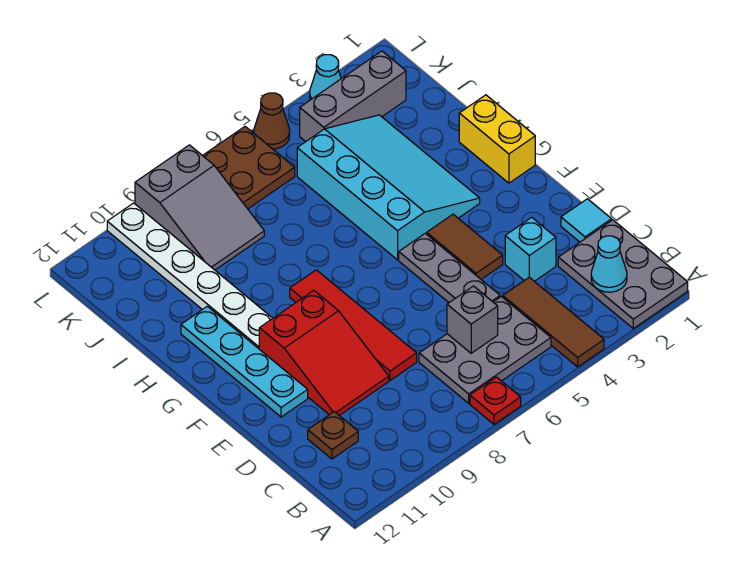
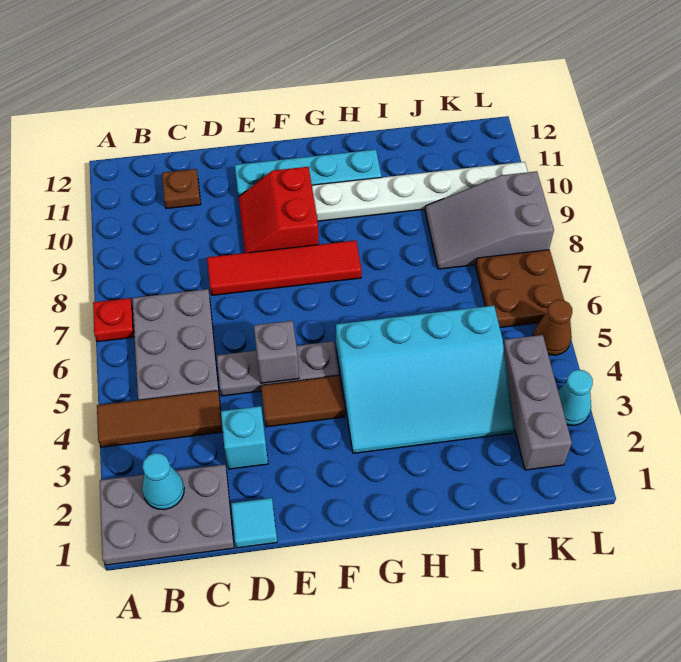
grey 1x1 brick [447,286,498,353] -> grey 1x1 brick moved to [254,321,299,383]
red 2x3 slope [259,290,389,416] -> red 2x2 slope [238,167,319,253]
yellow 1x2 brick [459,95,535,183] -> none

